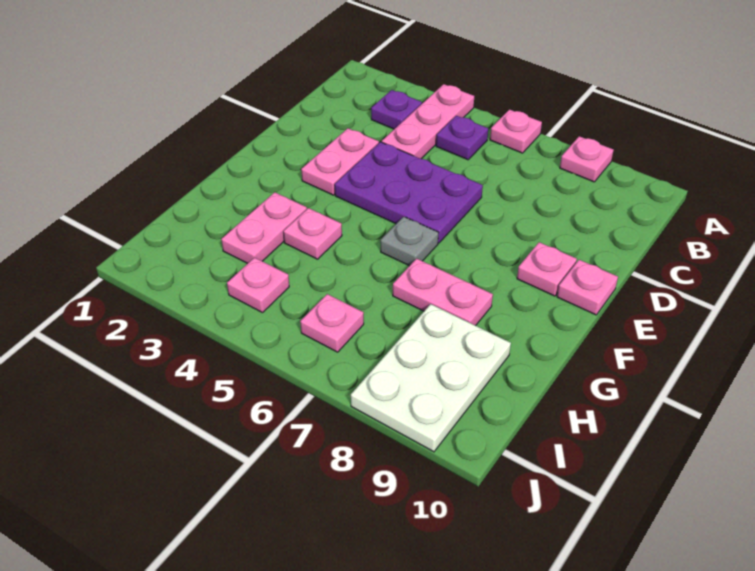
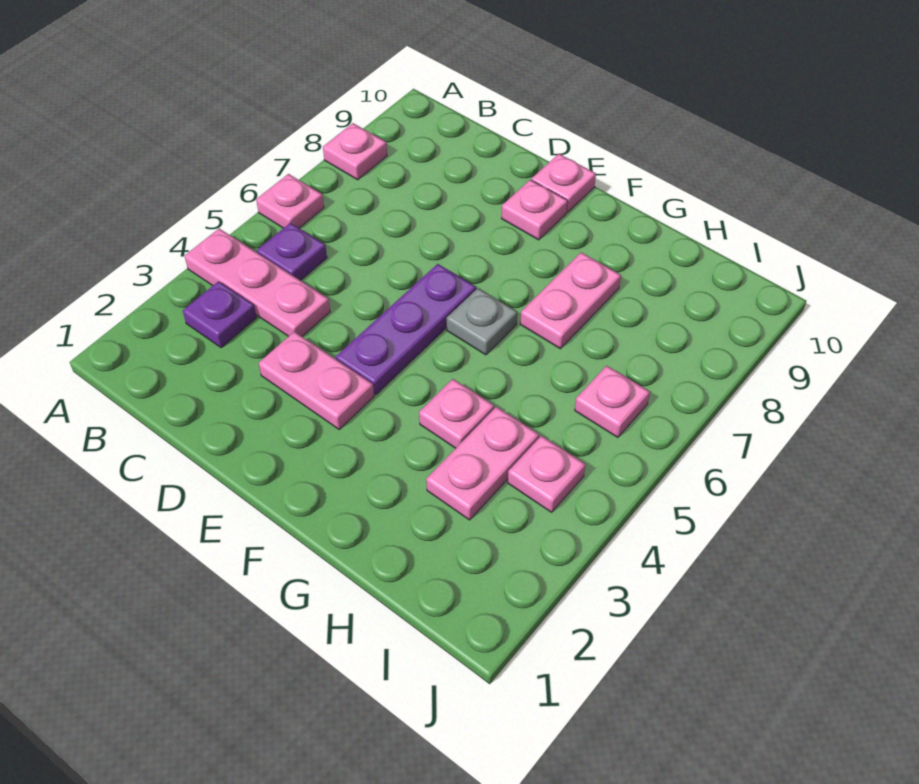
purple 2x3 plate [335,142,483,243] -> purple 1x3 plate [336,264,476,395]
pink 1x2 plate [221,192,307,264] -> pink 1x2 plate turned to [426,407,539,520]
white 2x3 plate [351,304,511,452] -> none

